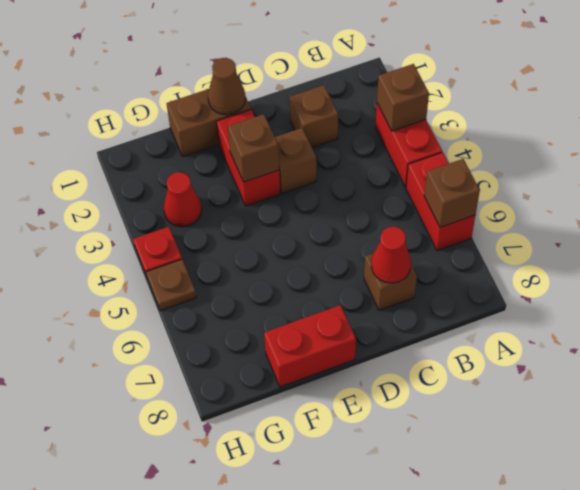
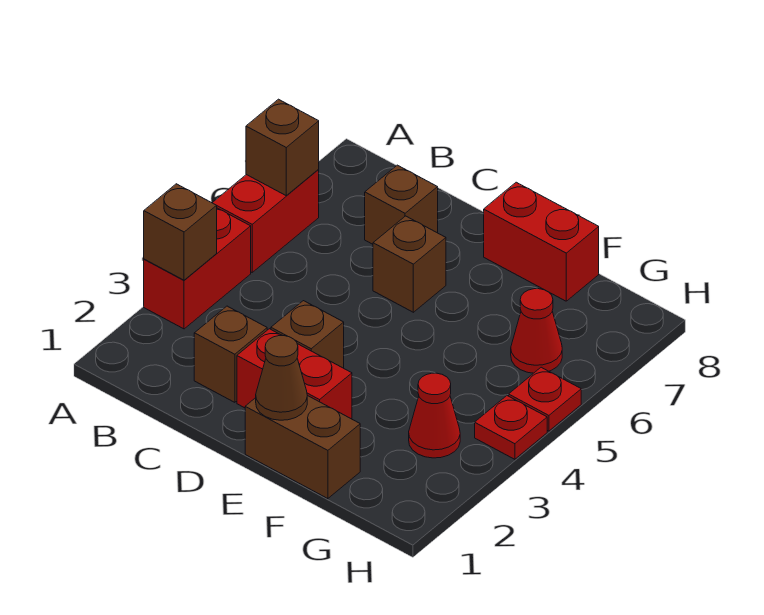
red 1x1 cone [371,227,411,283] -> red 1x1 cone moved to [511,289,562,373]
red 1x2 brick [217,110,280,206] -> red 1x2 brick turned to [237,329,352,419]
brown 1x1 brick [228,114,279,182] -> brown 1x1 brick moved to [373,216,446,312]
brown 1x1 plate [146,259,196,311] -> red 1x1 plate [509,367,581,431]

